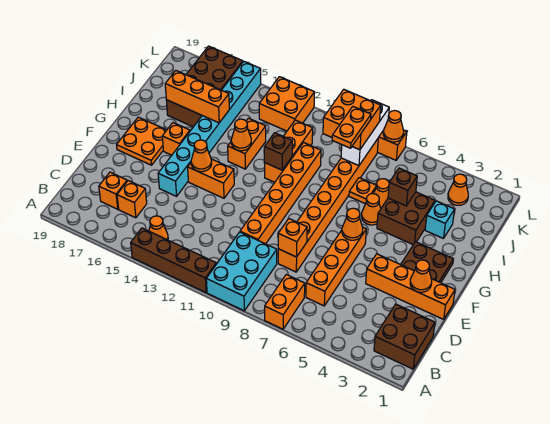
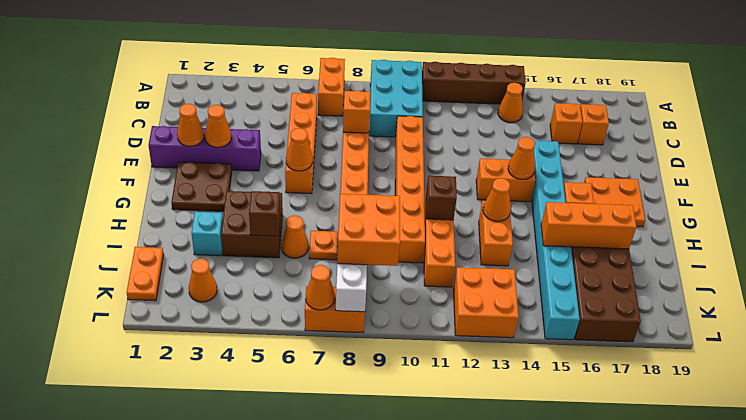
brown 2x2 brick [374,304,435,369] -> none
orange 1x4 brick [366,254,455,319] -> purple 1x4 brick [148,126,261,171]
orange 1x1 cone [362,194,381,225] -> orange 1x1 cone moved to [205,105,231,147]
orange 1x2 plate [332,107,371,148] -> orange 1x2 plate moved to [127,247,164,301]

